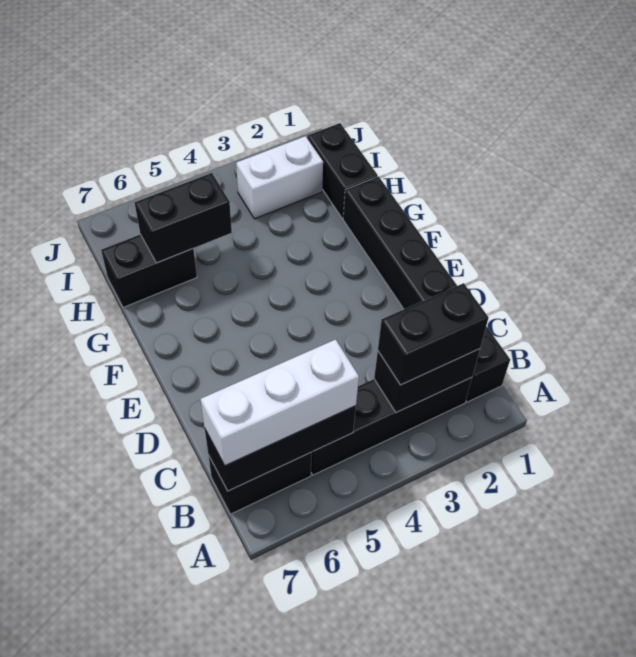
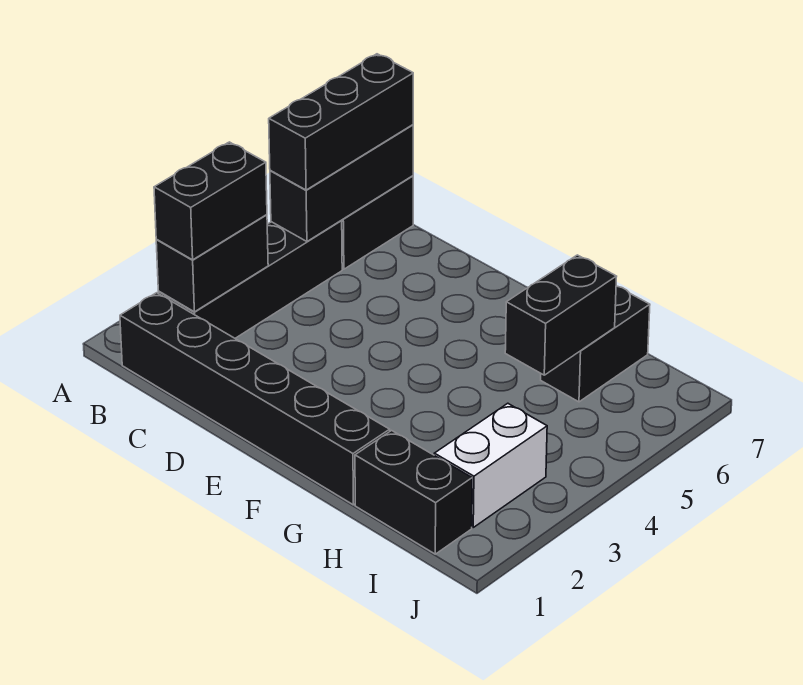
white 1x3 brick [200,339,359,466] -> black 1x3 brick [269,54,413,190]

